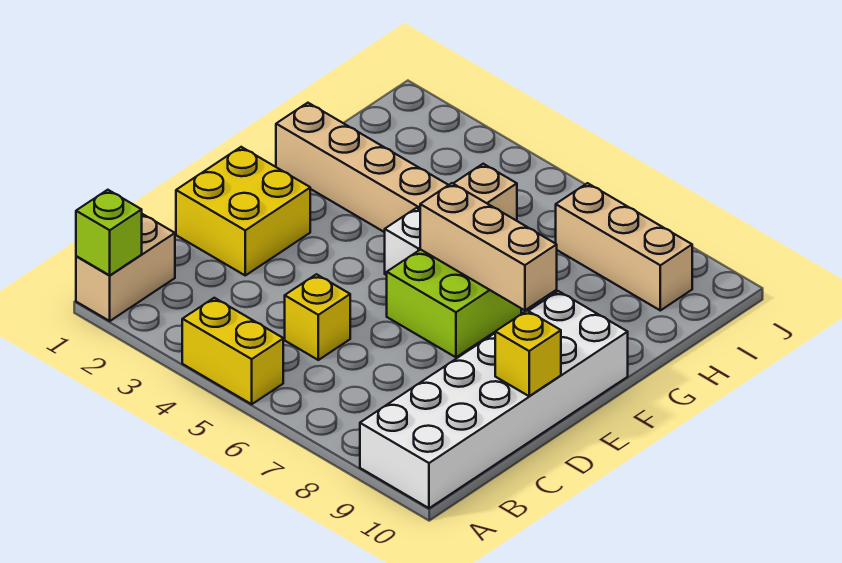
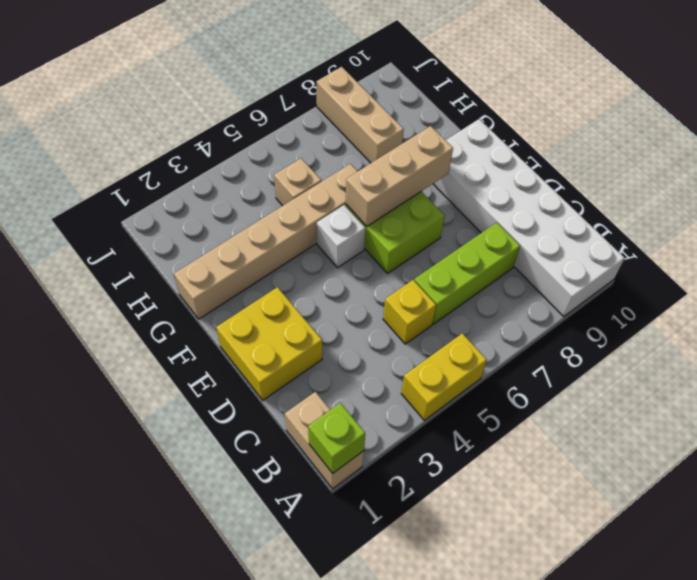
none -> lime 1x3 brick [414,223,520,324]
yellow 1x1 brick [495,311,561,396] -> none
tan 1x3 brick [556,183,692,310] -> tan 1x3 brick turned to [317,67,404,163]

